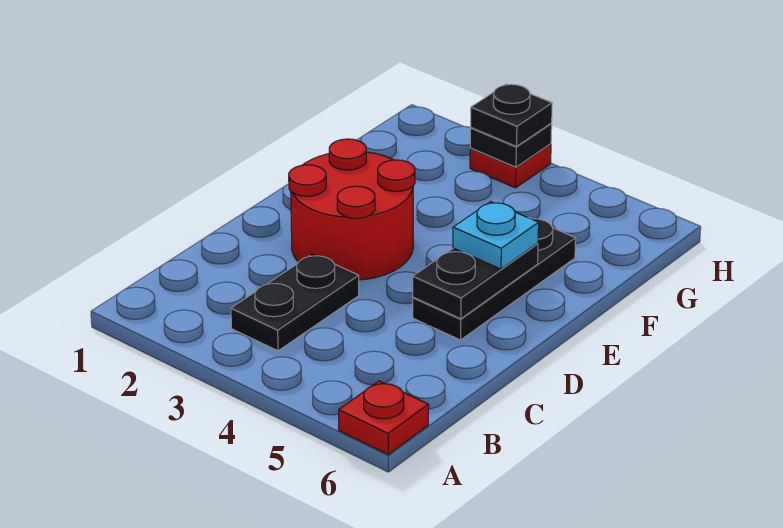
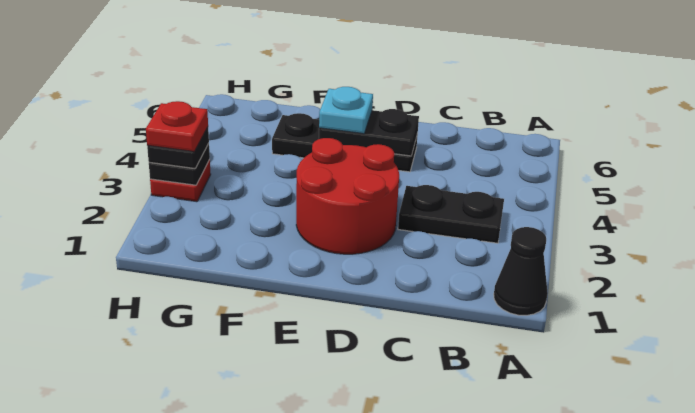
none -> black 1x1 cone [494,227,548,315]
red 1x1 plate [339,381,429,454] -> red 1x1 plate moved to [146,101,208,151]

